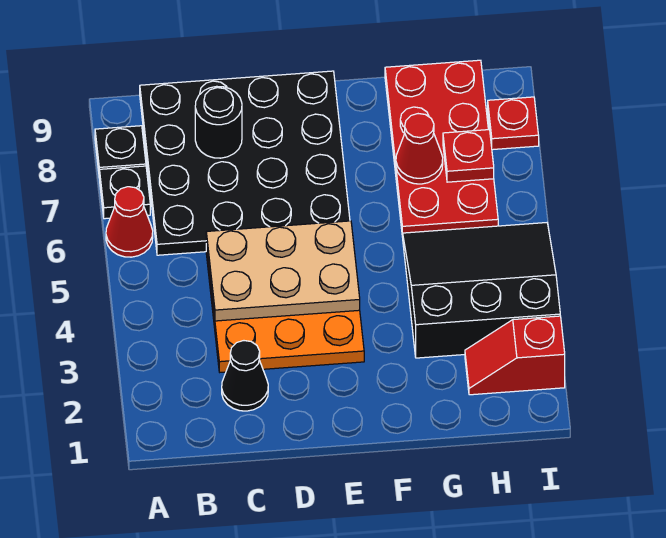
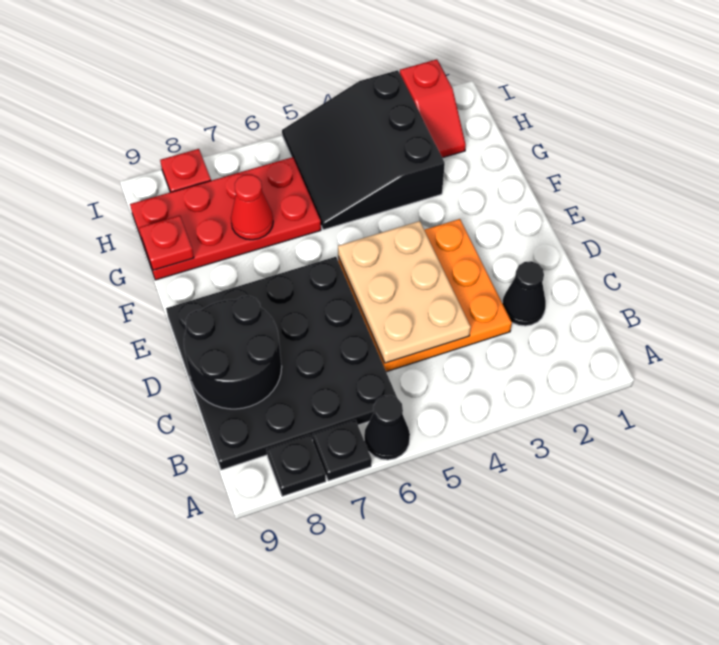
red 1x1 cone [106,187,153,257] -> black 1x1 cone [364,395,410,460]
black 1x1 round brick [195,86,242,158] -> black 2x2 round brick [184,296,282,409]
red 1x1 plate [443,130,494,182] -> red 1x1 plate moved to [139,216,194,270]

